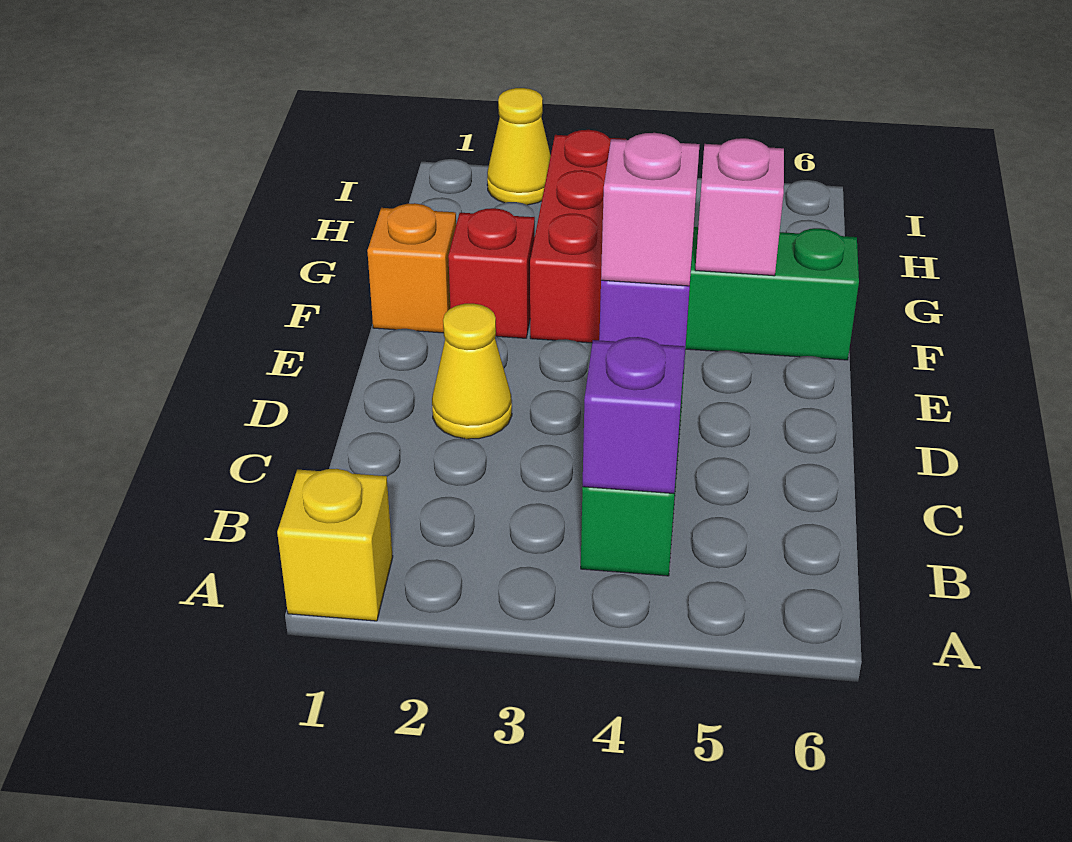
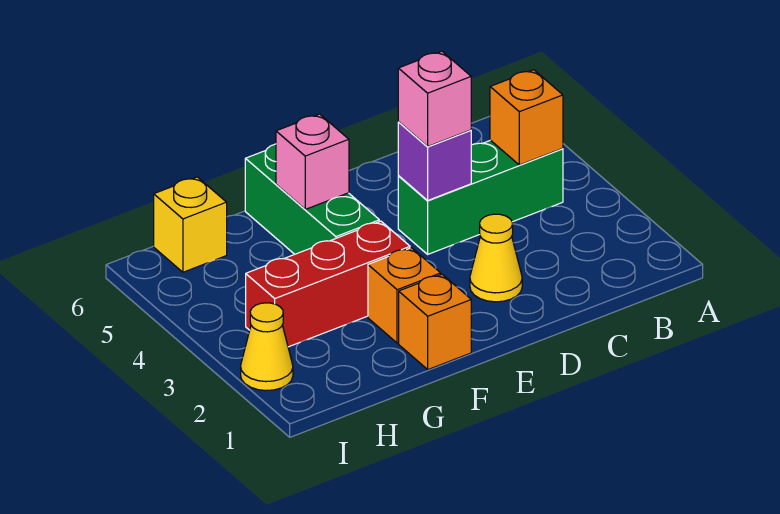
yellow 1x1 brick [277,469,393,621] -> yellow 1x1 brick moved to [154,177,227,272]
purple 1x1 brick [583,337,685,493] -> orange 1x1 brick [490,70,563,165]
red 1x1 brick [448,208,535,338] -> orange 1x1 brick [368,248,441,343]

